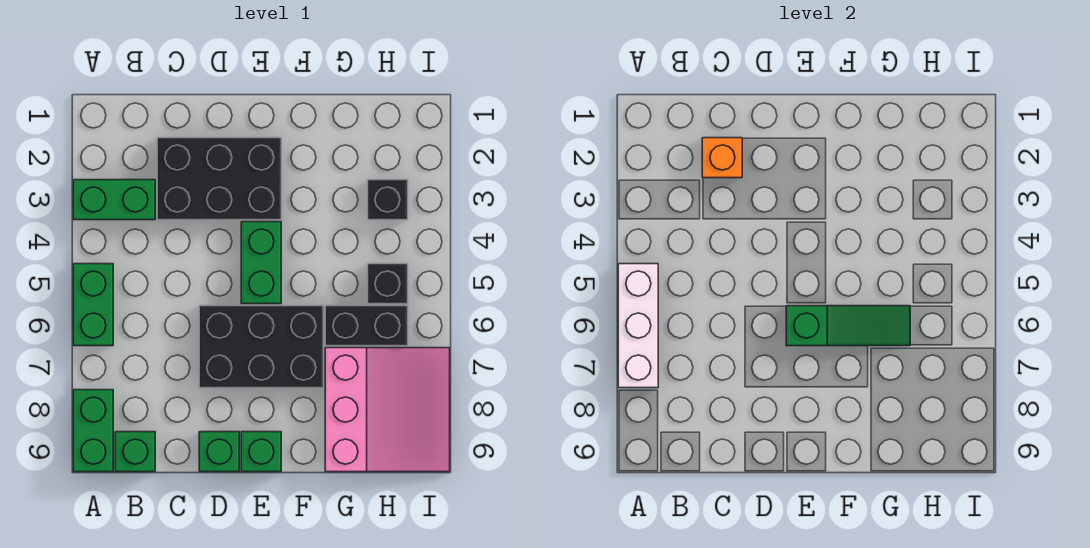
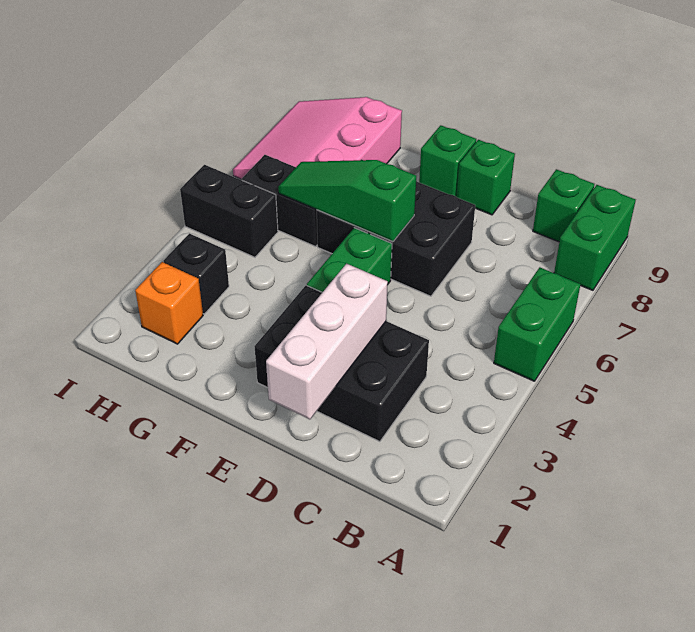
green 1x2 brick [73,180,155,220] -> none
white 1x3 brick [618,264,658,388] -> white 1x3 brick moved to [266,264,388,419]
orange 1x1 brick [702,138,742,178] -> orange 1x1 brick moved to [135,262,203,344]
black 1x1 brick [368,264,408,304] -> black 1x2 brick [180,165,278,257]

